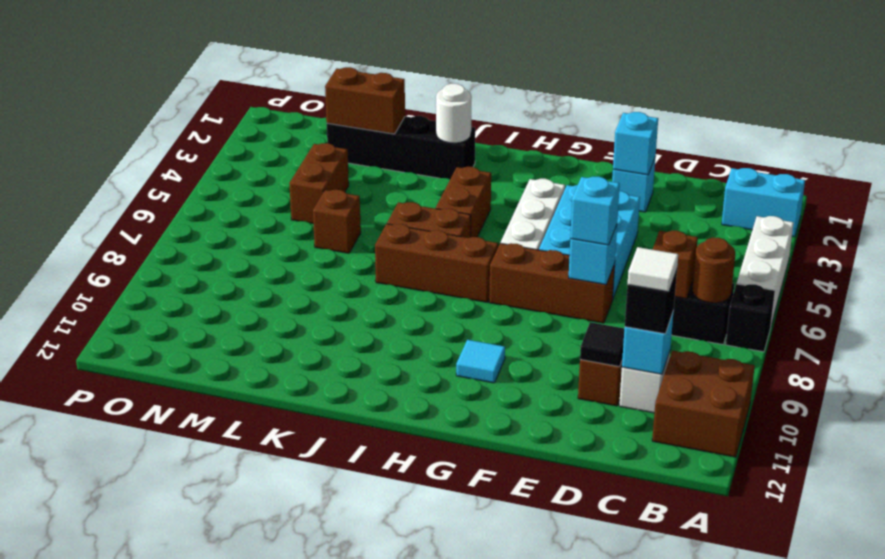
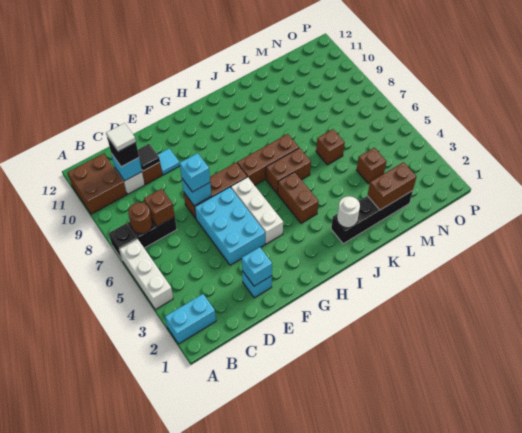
cyan 1x1 tile [456,340,505,383] -> cyan 1x1 tile moved to [158,149,180,175]
brown 1x2 brick [289,143,349,224] -> brown 1x1 brick [357,148,386,184]

